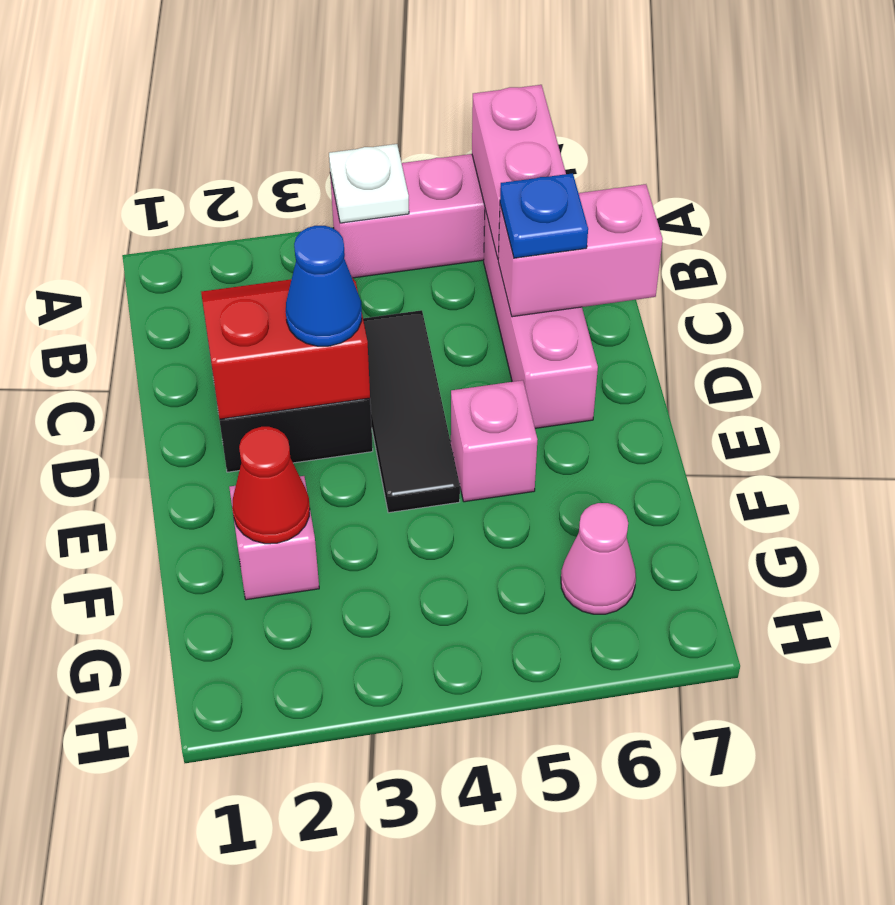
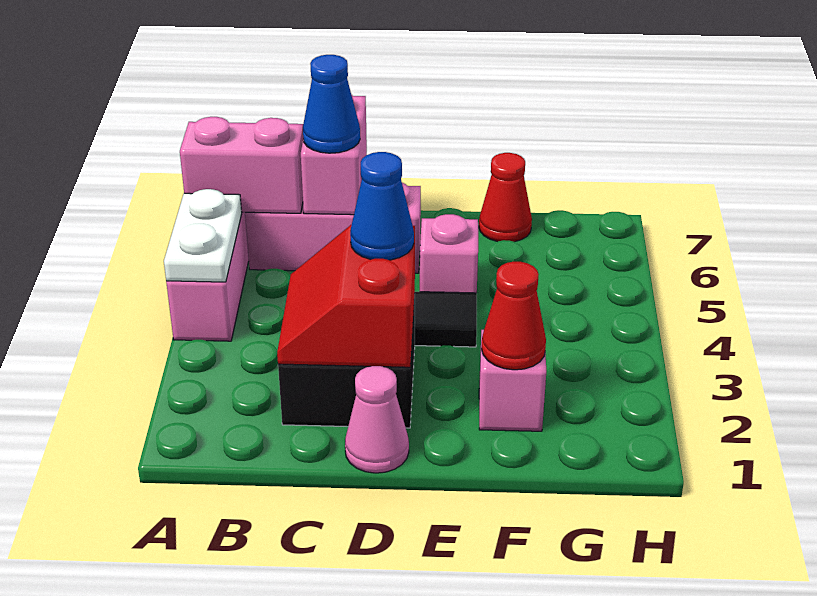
white 1x1 plate [329,144,409,223] -> white 1x2 plate [164,189,242,282]
blue 1x1 plate [500,173,588,258] -> blue 1x1 cone [303,55,360,153]
none -> red 1x1 cone [479,153,532,242]
pink 1x1 cone [561,503,636,614] -> pink 1x1 cone moved to [345,366,409,473]

